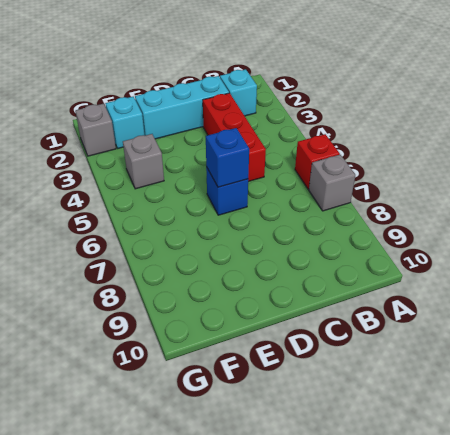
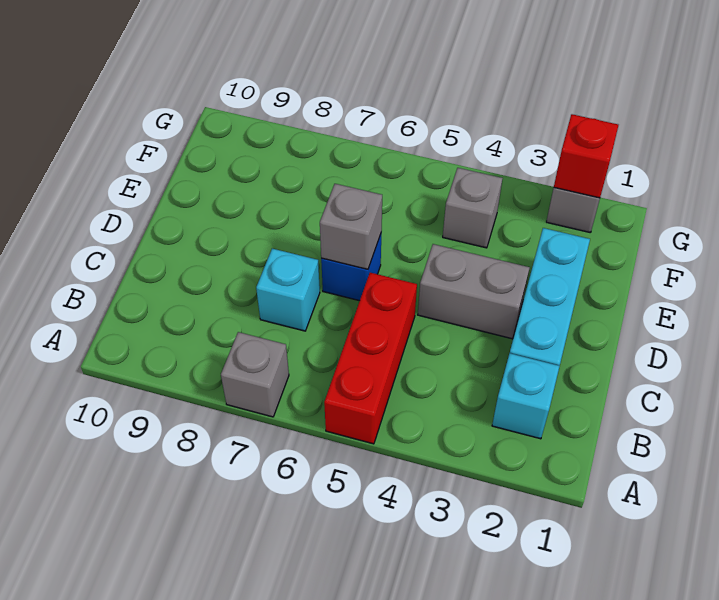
red 1x1 brick [295,134,340,189] -> red 1x1 brick moved to [554,114,618,198]
red 1x3 brick [203,93,266,182] -> red 1x3 brick turned to [324,273,417,444]
none -> grey 1x2 brick [418,244,530,339]
blue 1x1 brick [206,128,249,187] -> grey 1x1 brick [320,184,382,269]
cyan 1x1 brick [105,97,144,148] -> cyan 1x1 brick moved to [256,249,320,331]

